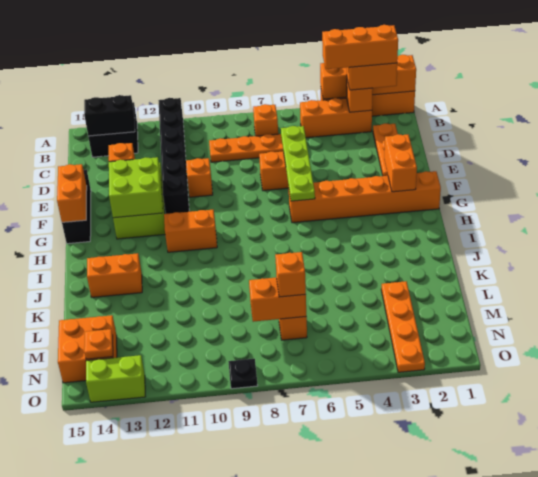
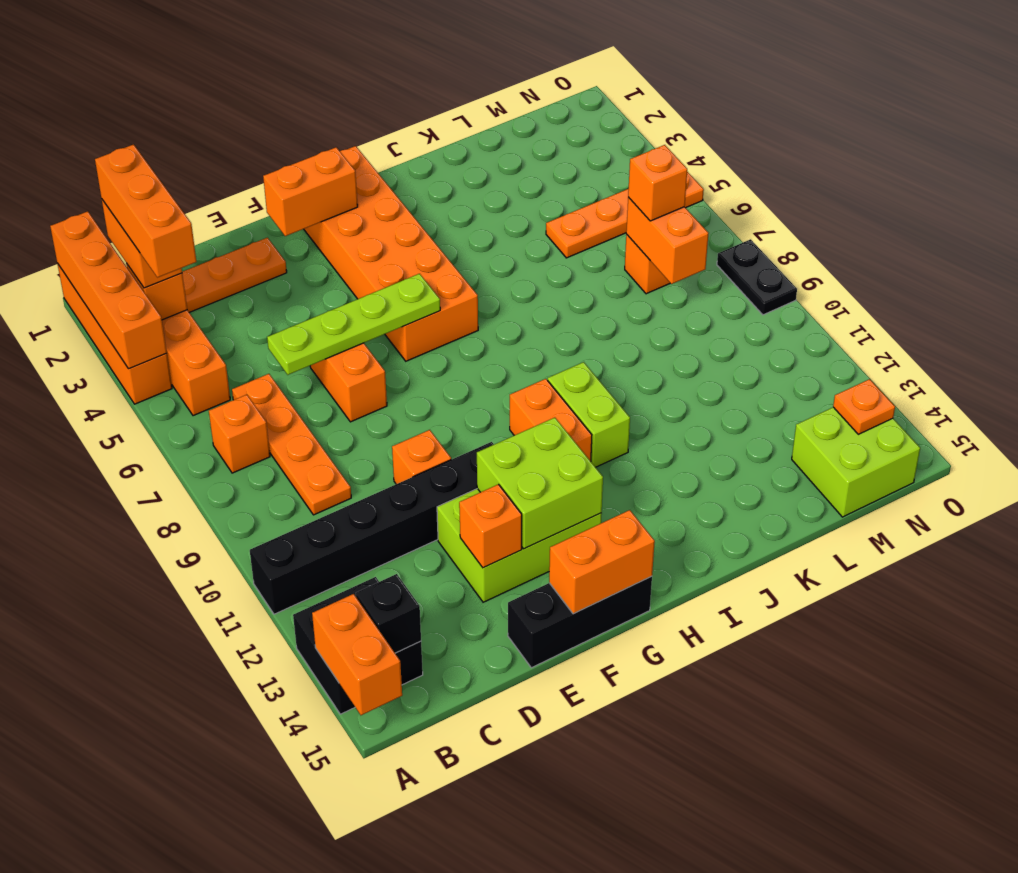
black 1x2 brick [84,95,135,136] -> black 1x1 brick [356,574,421,653]
orange 1x6 brick [289,171,441,223] -> orange 2x6 brick [304,146,478,361]
orange 1x2 brick [87,253,142,297] -> orange 1x2 brick moved to [312,594,402,715]
orange 1x4 plate [381,281,425,372] -> orange 1x4 plate moved to [546,172,704,258]
orange 2x2 brick [58,315,117,383] -> lime 2x2 brick [792,407,920,517]
black 1x1 plate [228,359,258,389] -> black 1x2 plate [717,239,797,315]
lime 1x2 brick [86,355,145,402] -> lime 1x2 brick moved to [548,362,630,467]

